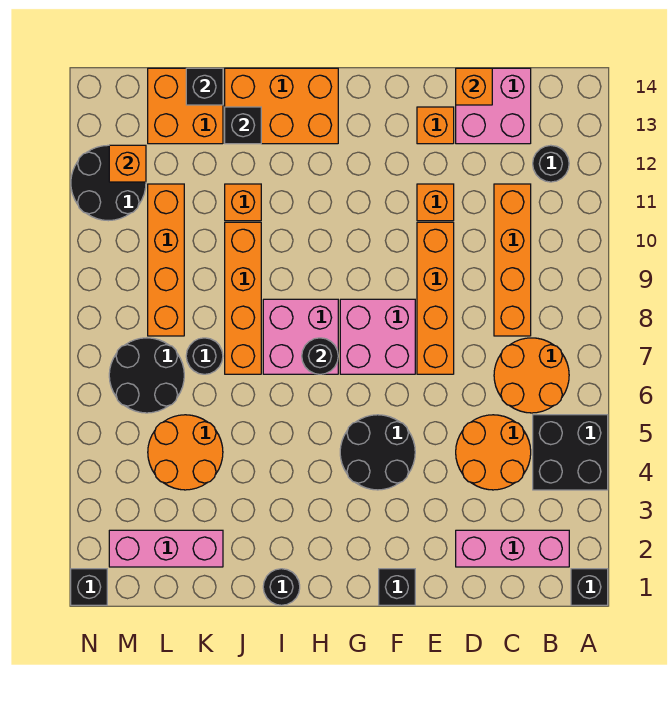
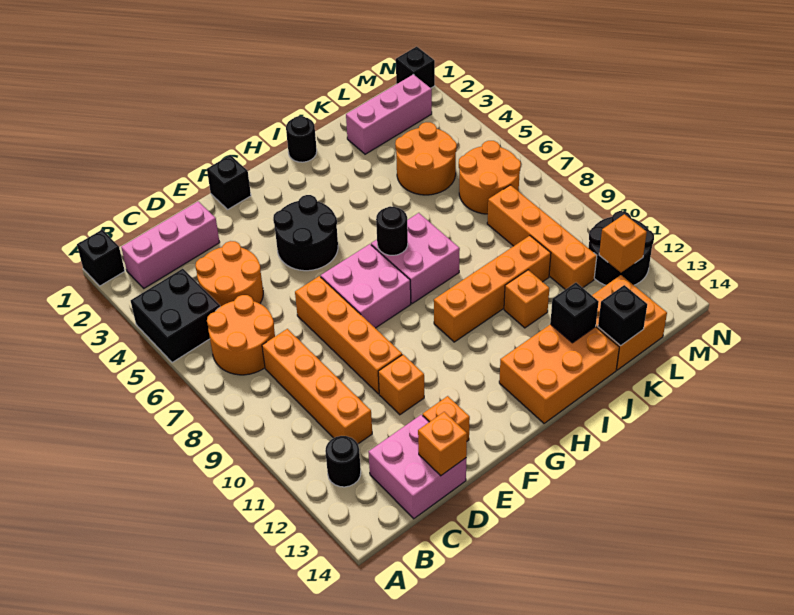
orange 1x4 brick [225,222,261,374] -> orange 1x4 brick turned to [434,236,551,342]
black 1x1 round brick [186,338,223,374] -> none
black 2x2 round brick [109,338,184,413] -> orange 2x2 round brick [459,141,521,214]

